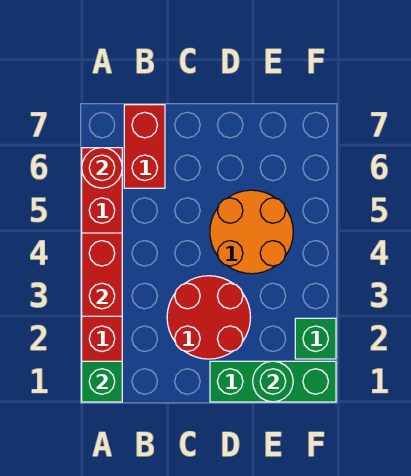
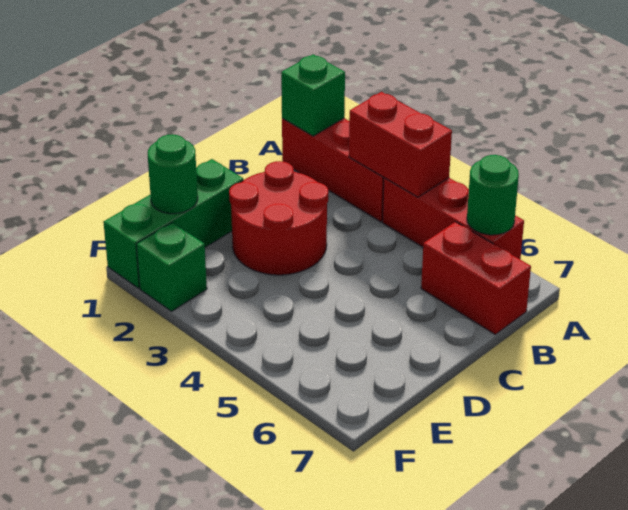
red 1x1 round brick [82,148,122,188] -> green 1x1 round brick [467,155,519,235]
orange 2x2 round brick [210,190,293,274] -> none

